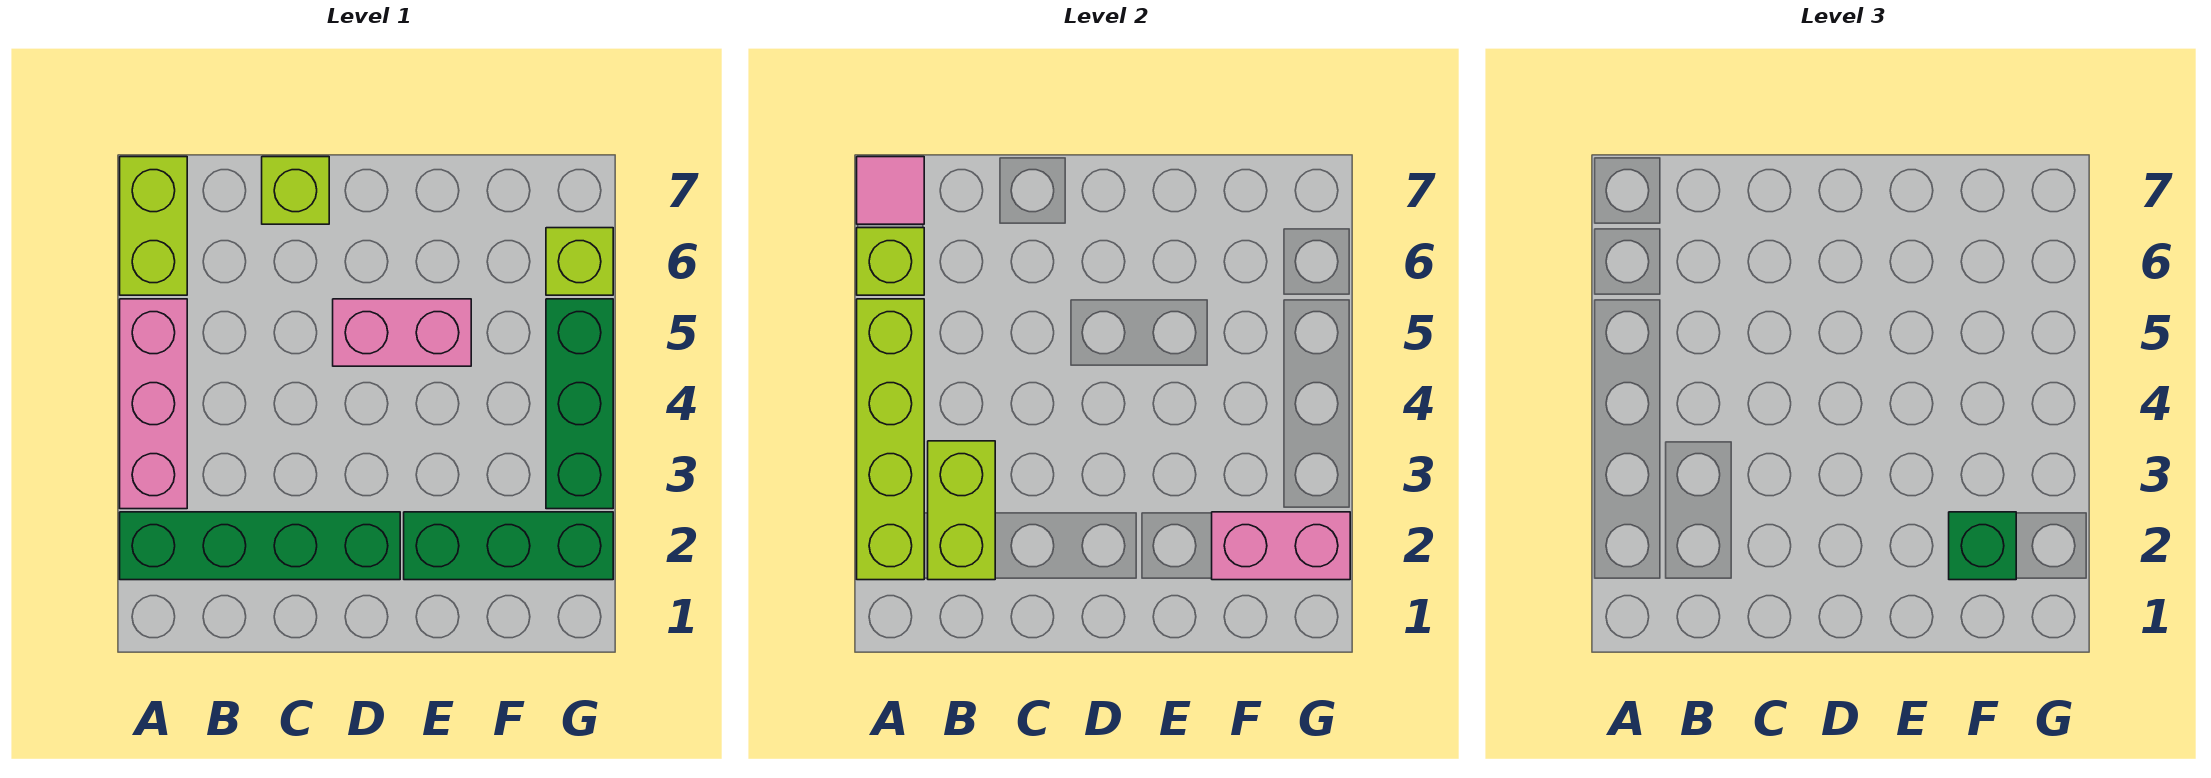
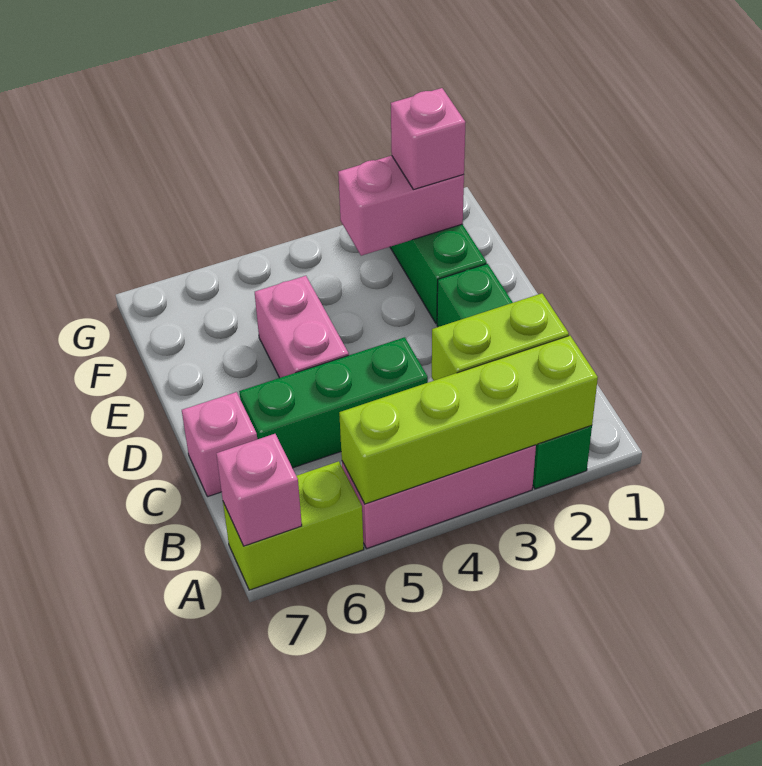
lime 1x1 brick [857,228,924,295] -> none
pink 1x1 tile [857,157,924,224] -> pink 1x1 brick [216,434,302,546]
lime 1x1 brick [262,157,329,224] -> pink 1x1 brick [182,392,257,497]
pink 1x2 brick [1212,512,1350,580] -> pink 1x2 brick turned to [338,156,464,256]
green 1x1 brick [1949,512,2016,580] -> pink 1x1 brick [391,88,466,190]
green 1x3 brick [546,299,613,509] -> green 1x3 brick moved to [239,337,428,468]
lime 1x1 brick [546,228,613,295] -> none

